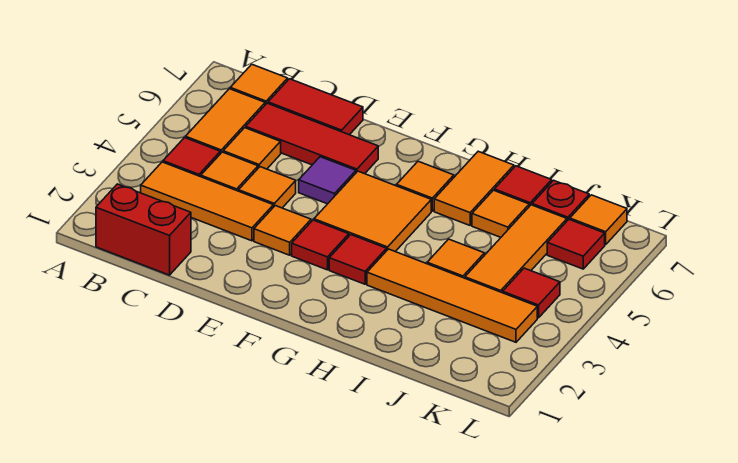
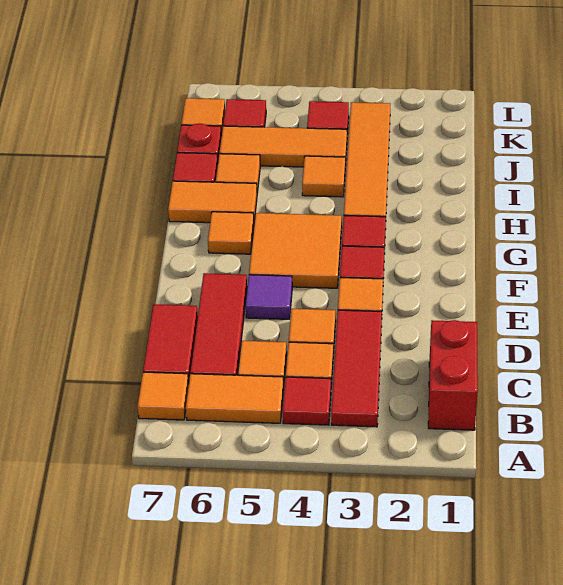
orange 1x3 tile [141,162,273,241] -> red 1x3 tile [331,310,382,427]

